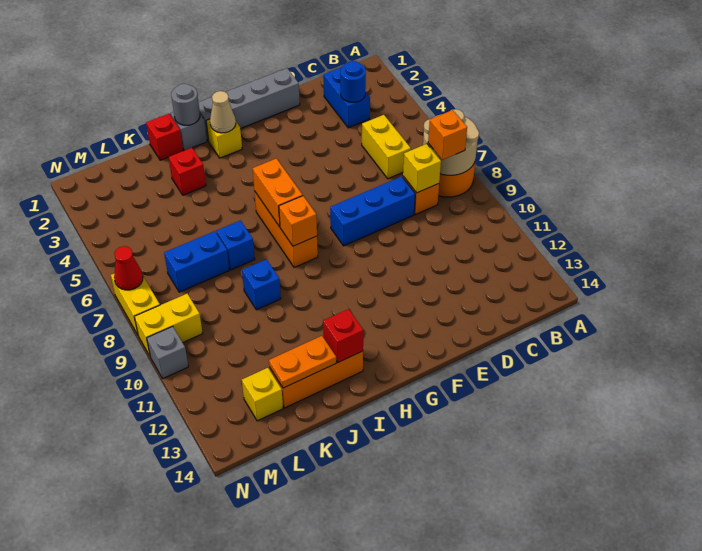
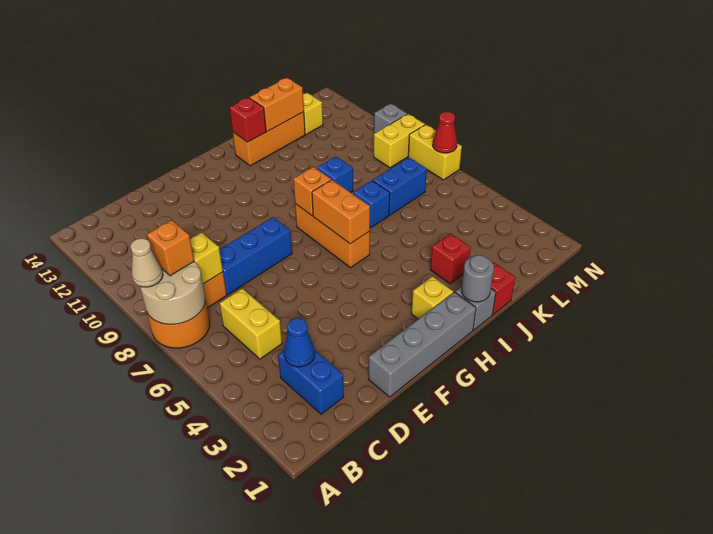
blue 1x1 round brick [340,61,366,102] -> blue 1x1 cone [284,318,315,367]
tan 1x1 cone [210,91,236,133] -> tan 1x1 cone moved to [130,238,163,287]
orange 1x2 plate [269,336,336,388] -> orange 1x2 brick [250,78,304,132]

